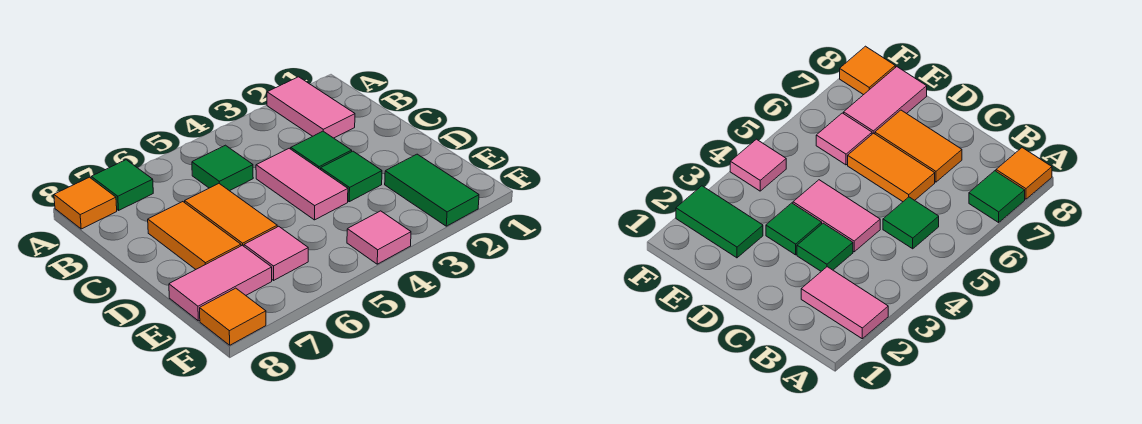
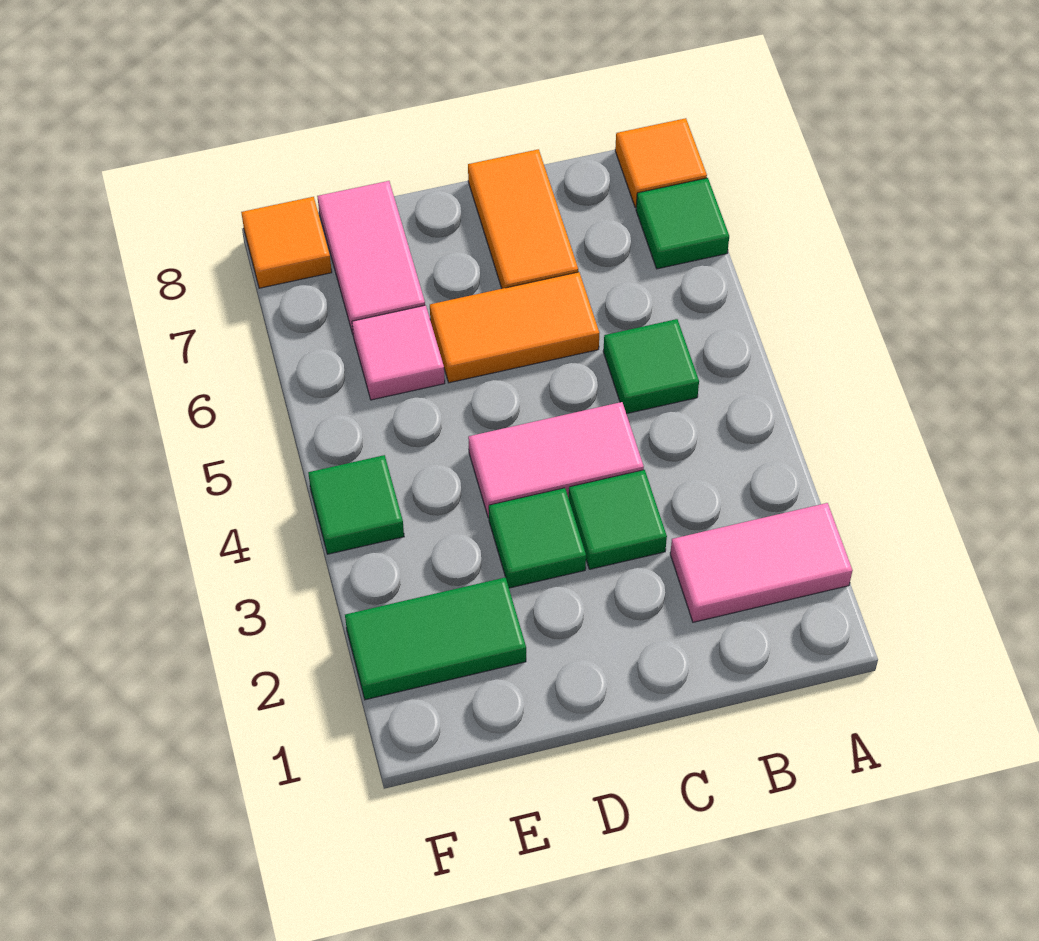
orange 1x2 tile [148,202,241,269] -> orange 1x2 tile turned to [468,149,578,289]
pink 1x1 tile [347,211,411,264] -> green 1x1 tile [308,455,404,554]

